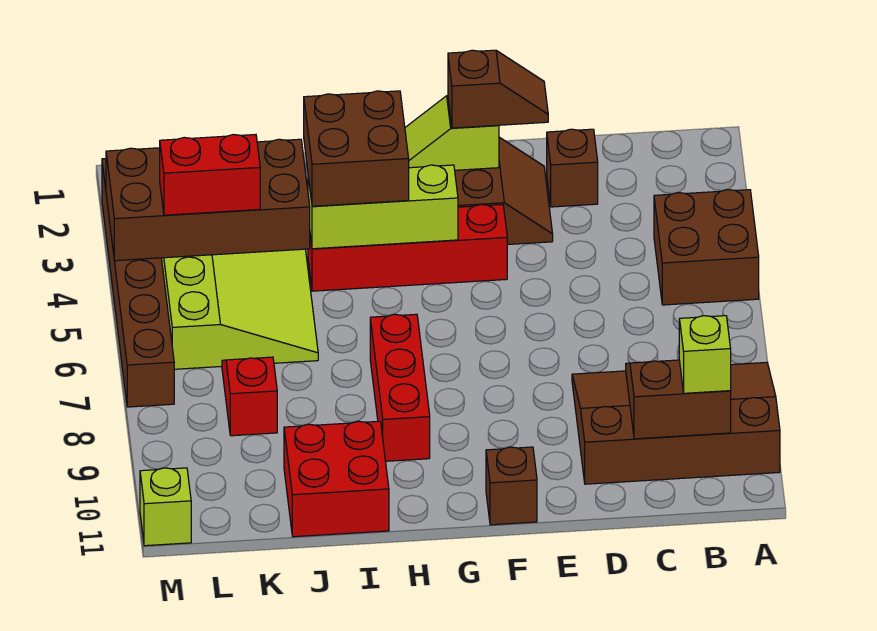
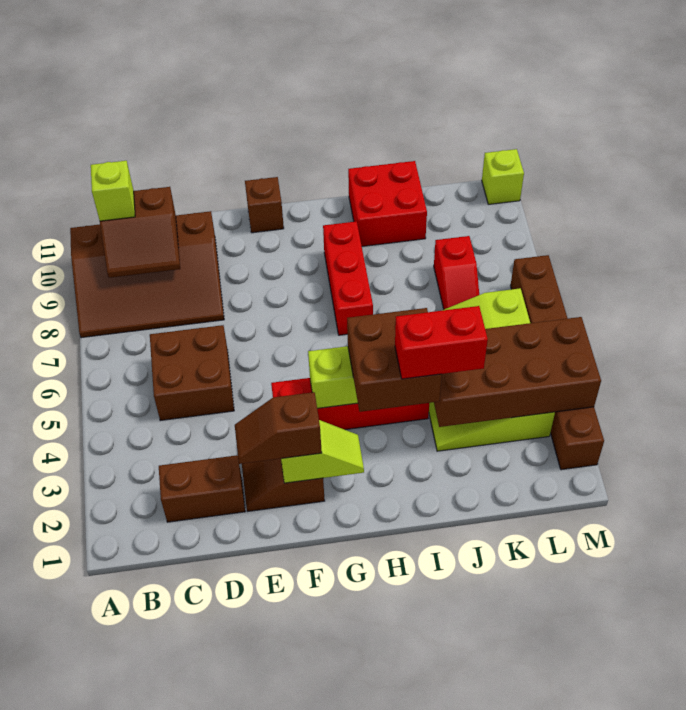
brown 2x2 brick [654,190,759,305] -> brown 2x2 brick moved to [150,325,234,421]
brown 1x1 brick [547,129,598,207] -> brown 1x2 brick [159,455,245,522]
red 1x2 brick [160,135,260,215] -> red 1x2 brick moved to [395,306,488,379]

